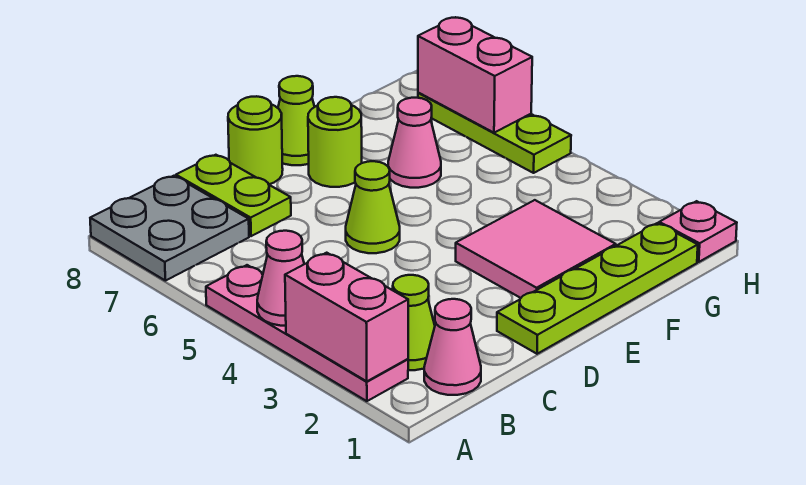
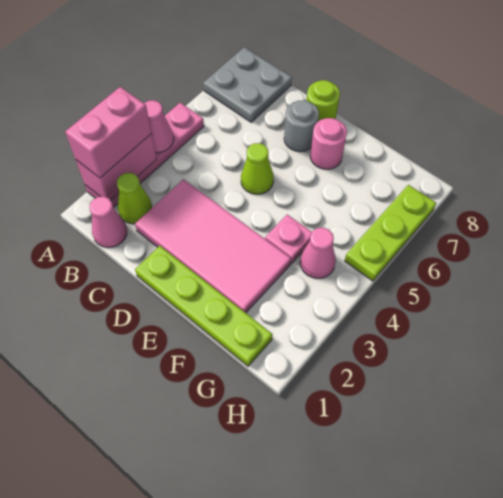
lime 1x2 plate [176,155,291,236] -> none
none -> grey 1x1 round brick [284,100,319,152]
pink 2x2 tile [456,200,616,298] -> pink 2x4 tile [135,179,291,313]
lime 1x1 round brick [308,97,362,187] -> pink 1x1 round brick [310,118,347,169]
lime 1x1 cone [278,76,314,165] -> none
pink 1x1 cone [388,98,441,188] -> pink 1x1 cone moved to [300,228,336,278]
pink 1x1 plate [659,201,737,262] -> pink 1x1 plate moved to [265,215,312,263]
pink 1x2 brick [418,17,532,133] -> pink 1x2 brick moved to [65,87,152,178]

